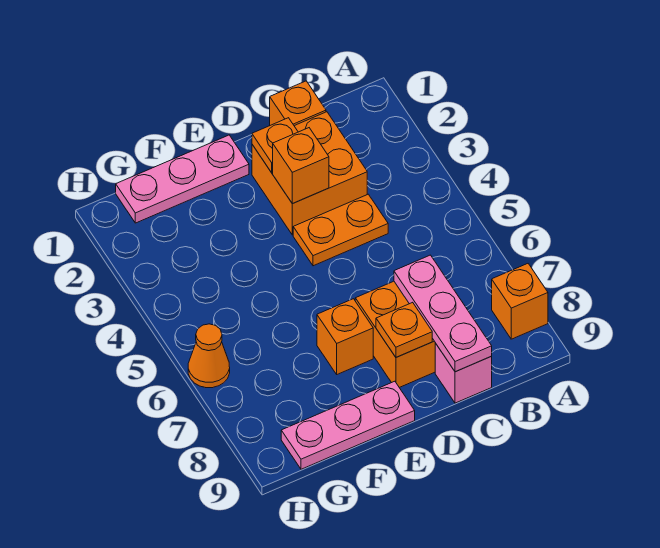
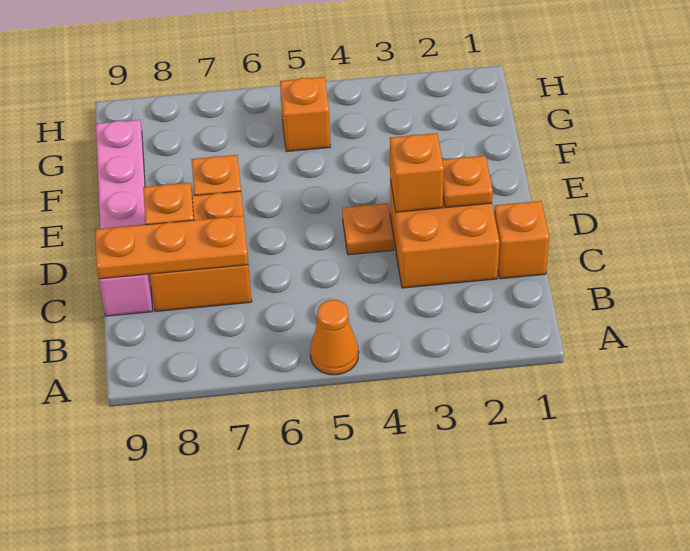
orange 1x1 brick [492,264,548,339] -> orange 1x1 brick moved to [280,77,330,152]
orange 1x2 plate [293,194,388,266] -> orange 1x1 plate [342,203,394,255]
pink 1x3 plate [394,255,492,372] -> orange 1x3 plate [95,216,248,279]
pink 1x3 plate [116,135,249,223] -> none
orange 1x1 cone [188,324,230,388] -> orange 1x1 cone moved to [310,300,359,375]

